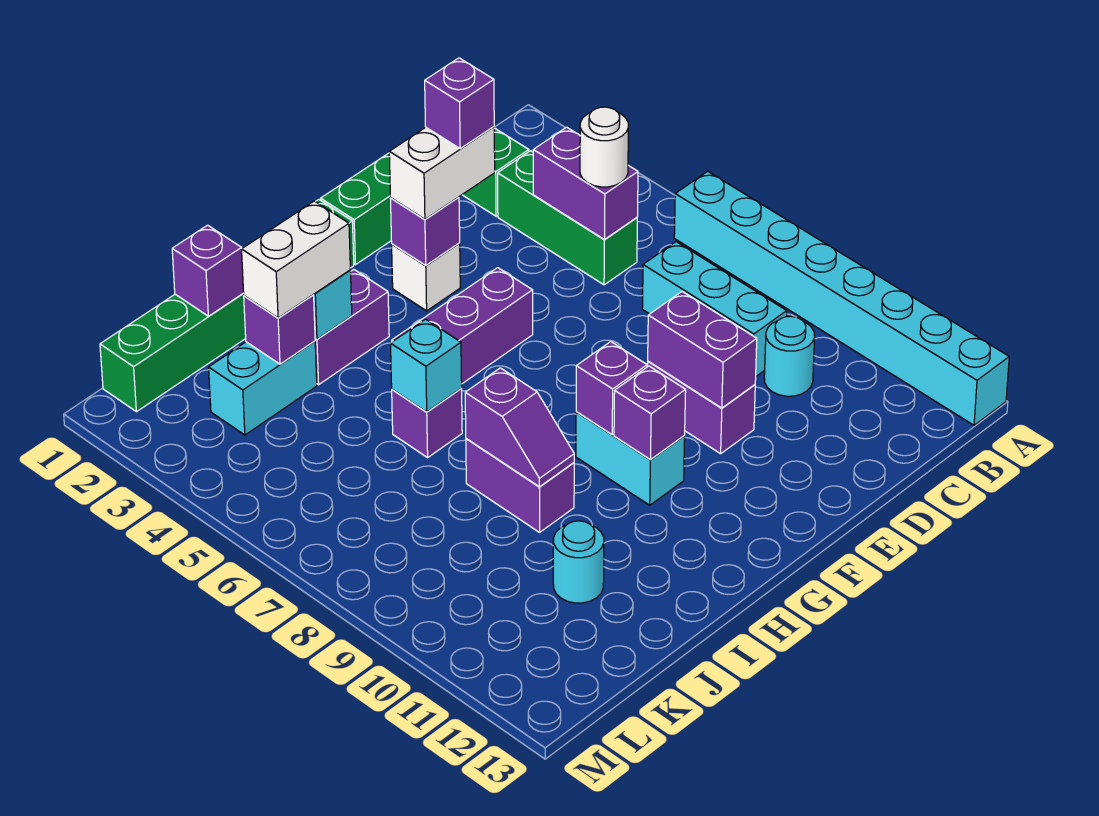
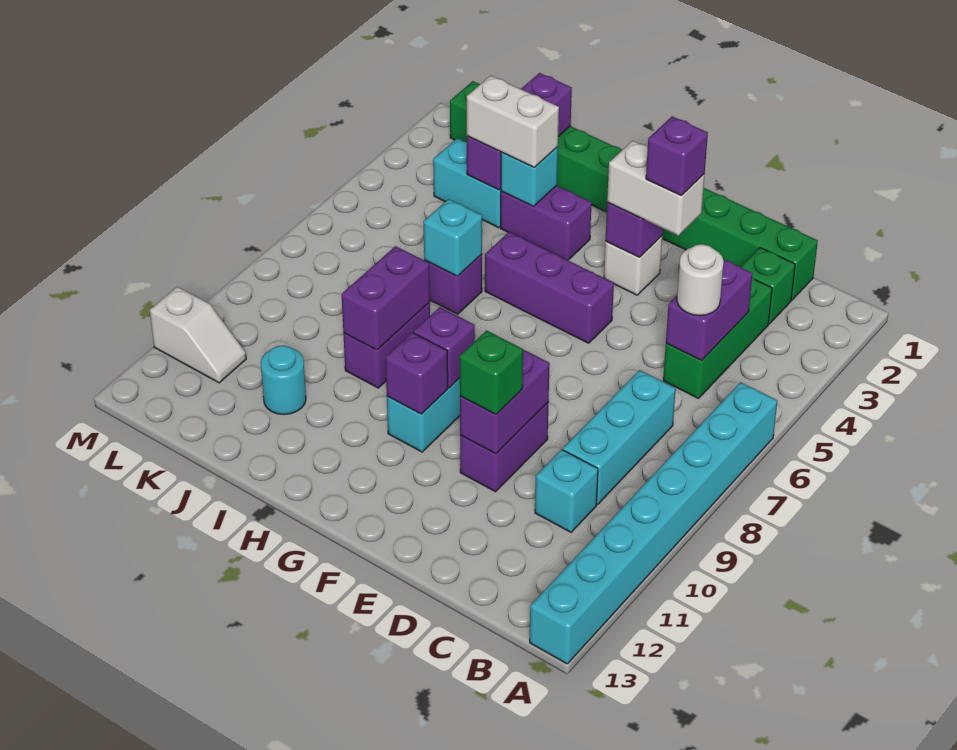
cyan 1x1 round brick [764,316,815,396] -> cyan 1x1 brick [535,450,598,532]
none -> green 1x1 brick [460,331,523,415]
purple 1x2 slope [465,368,574,487] -> purple 1x2 brick [342,246,430,350]
none -> white 1x2 slope [150,287,246,383]

